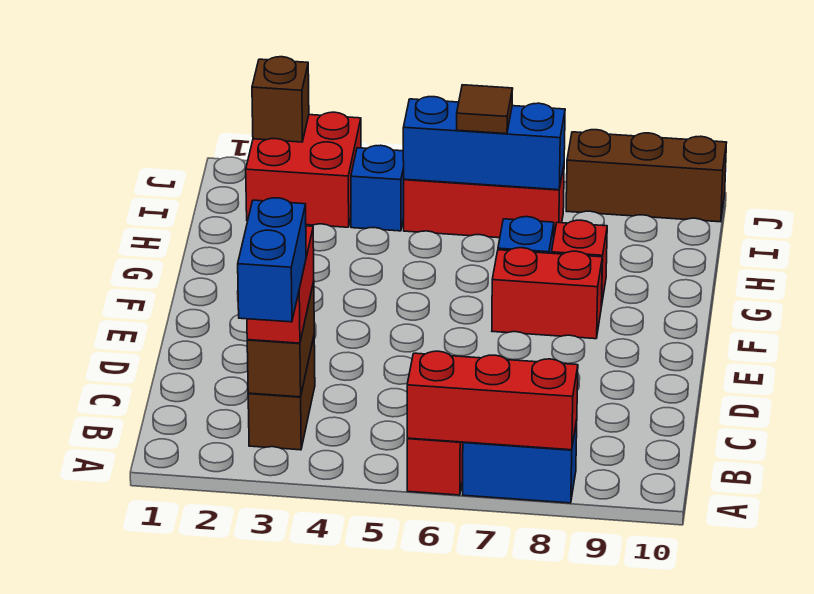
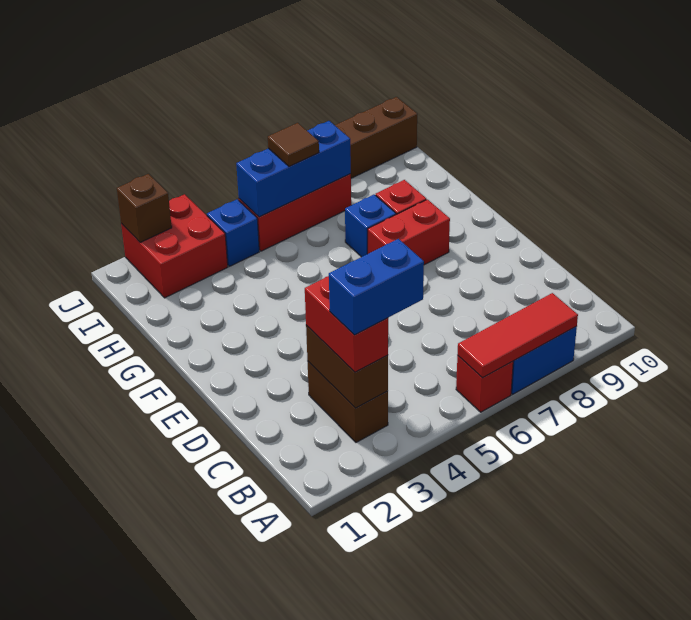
blue 1x2 brick [238,198,306,322] -> blue 1x2 brick turned to [329,239,424,335]
red 1x3 brick [407,351,578,450] -> red 1x3 tile [457,293,578,378]

